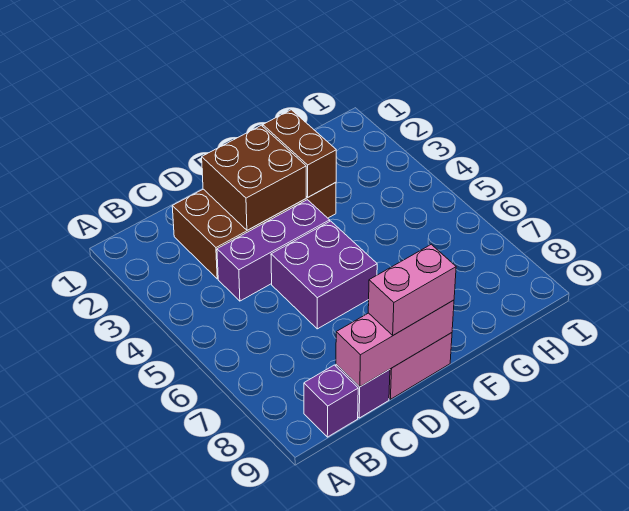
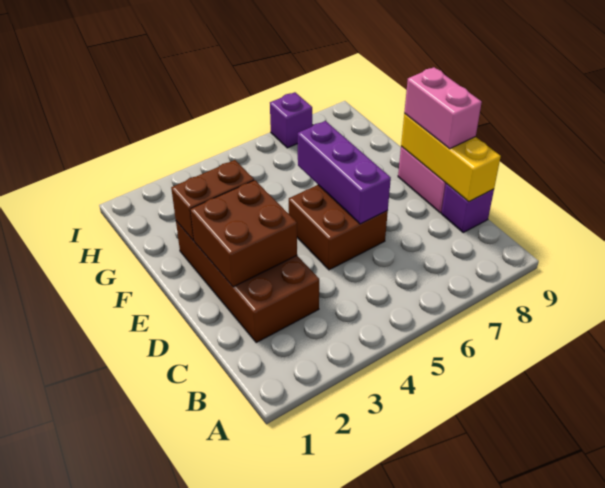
purple 1x1 brick [304,365,358,437] -> purple 1x1 brick moved to [270,92,312,148]
purple 1x3 brick [217,200,330,301] -> purple 1x3 brick moved to [298,121,391,224]
pink 1x3 brick [336,300,454,387] -> yellow 1x3 brick [401,113,501,202]
purple 2x2 brick [271,221,377,329] -> brown 2x2 brick [289,185,388,270]

